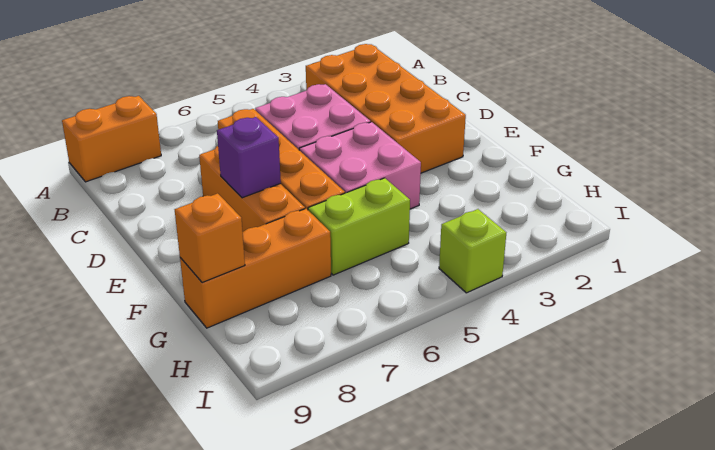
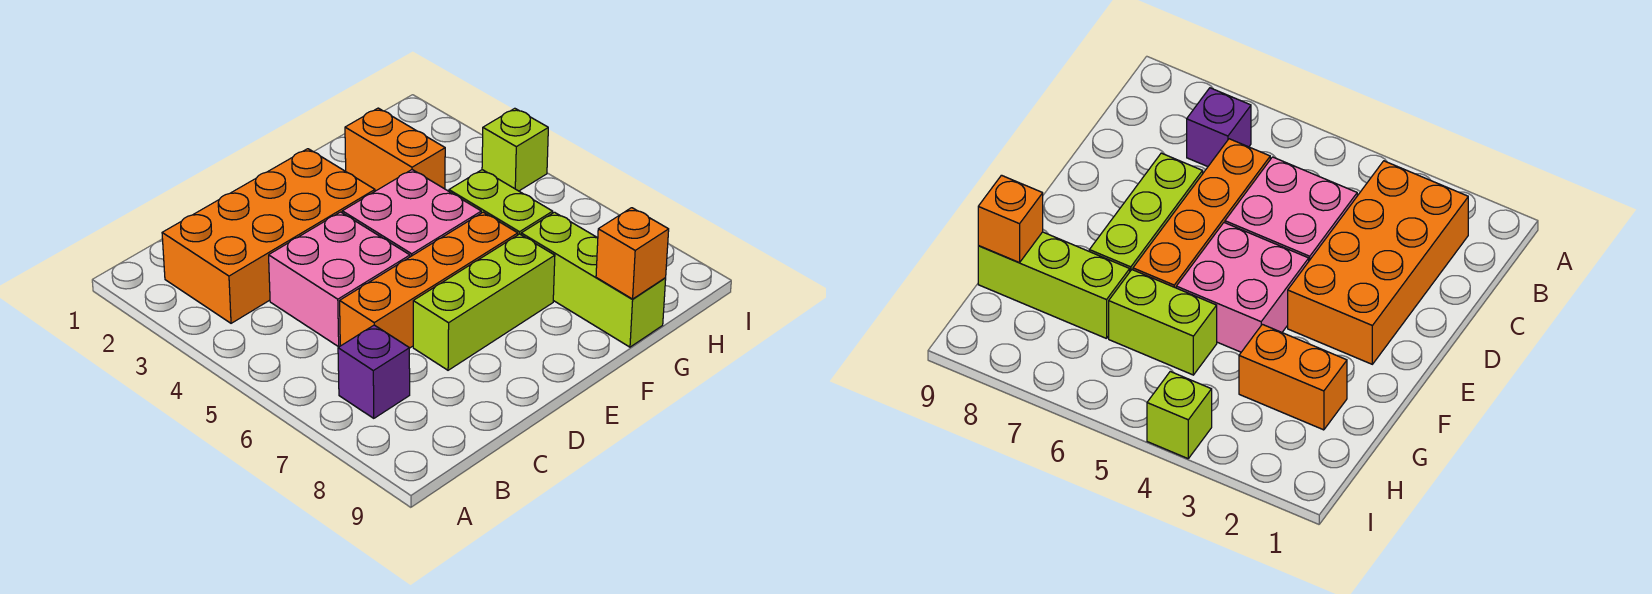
orange 1x2 brick [62,96,161,182] -> orange 1x2 brick moved to [345,108,445,191]
orange 1x3 brick [199,146,305,232] -> lime 1x3 brick [413,234,555,370]
purple 1x1 brick [217,117,281,198] -> purple 1x1 brick moved to [338,325,410,418]
orange 1x3 brick [180,209,331,328] -> lime 1x3 brick [521,212,666,347]

